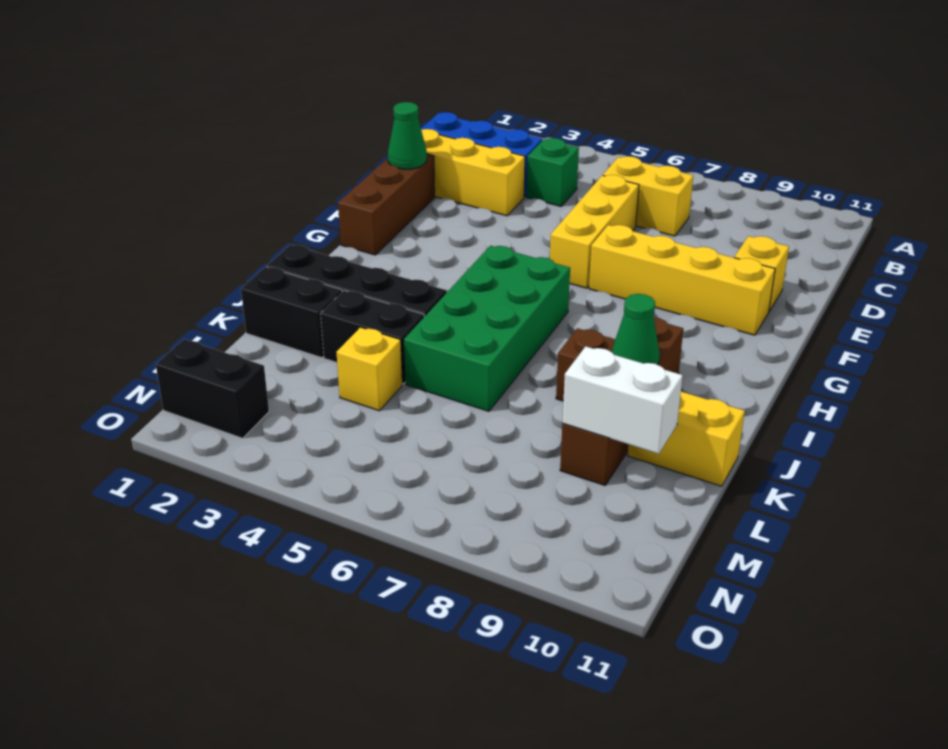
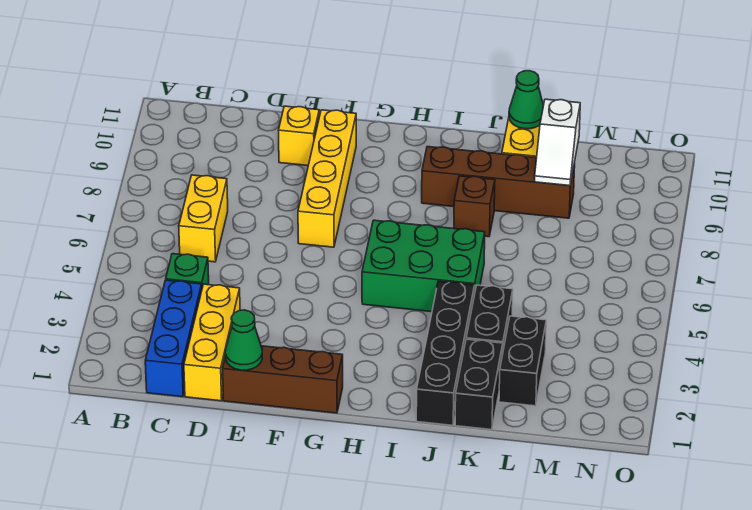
yellow 1x3 brick [550,175,639,288] -> none
green 2x4 brick [404,246,570,411] -> green 2x3 brick [362,220,485,312]
green 1x1 cone [612,294,660,365] -> green 1x1 cone moved to [509,71,543,129]
yellow 1x1 brick [336,327,402,411] -> none
white 1x2 brick [562,346,683,454] -> white 1x2 slope [535,99,580,186]
black 1x2 brick [156,339,269,438] -> black 1x2 brick moved to [499,316,546,406]

